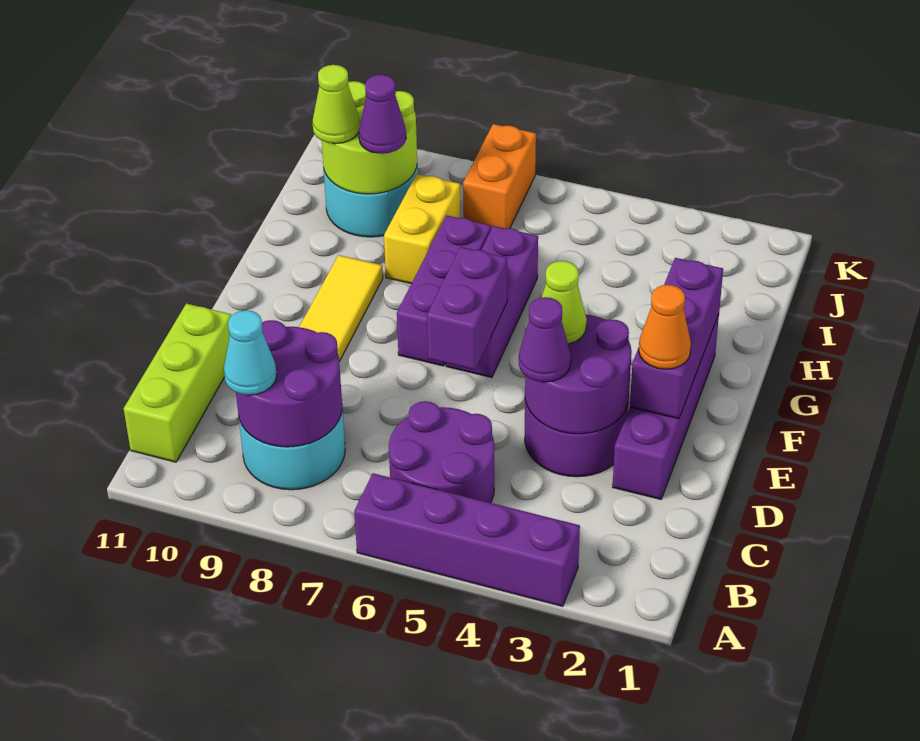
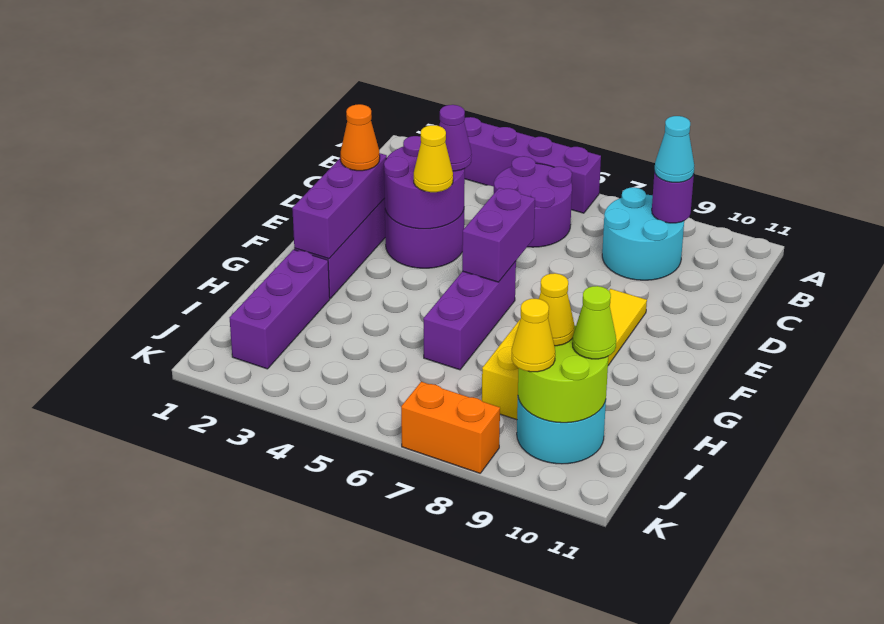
purple 2x2 round brick [236,320,342,447] -> purple 1x1 round brick [652,170,694,223]
lime 1x3 brick [124,304,231,462] -> none
lime 1x1 cone [541,261,587,344] -> yellow 1x1 cone [414,125,453,192]
purple 1x3 brick [397,215,491,366] -> purple 1x3 brick moved to [229,250,330,369]
purple 1x1 cone [359,75,406,154] -> yellow 1x1 cone [539,273,574,346]
orange 1x2 brick [463,124,536,229] -> orange 1x2 brick turned to [401,382,500,473]
none -> yellow 1x1 cone [512,299,555,372]

